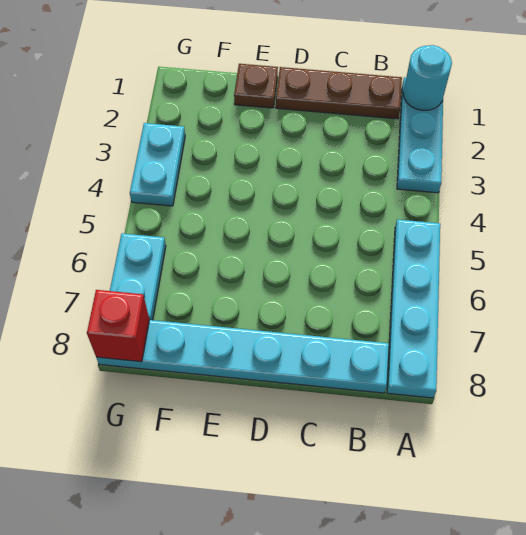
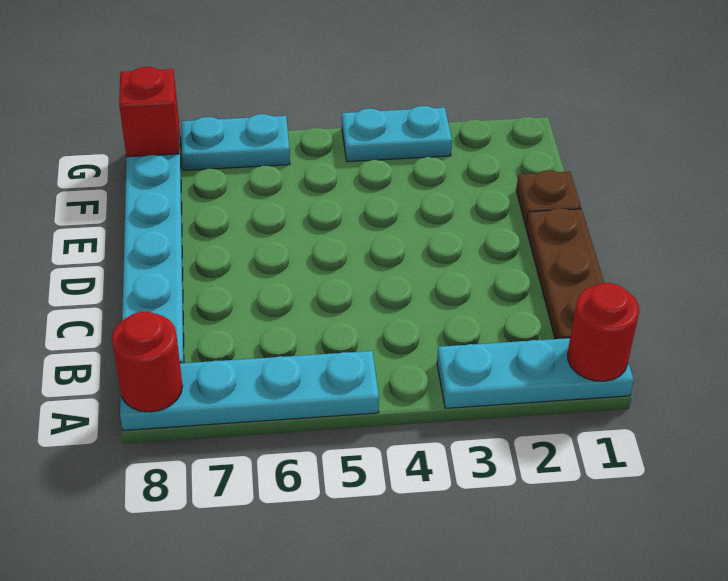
cyan 1x1 round brick [403,45,452,110] -> red 1x1 round brick [568,283,639,381]
none -> red 1x1 round brick [112,312,183,412]

